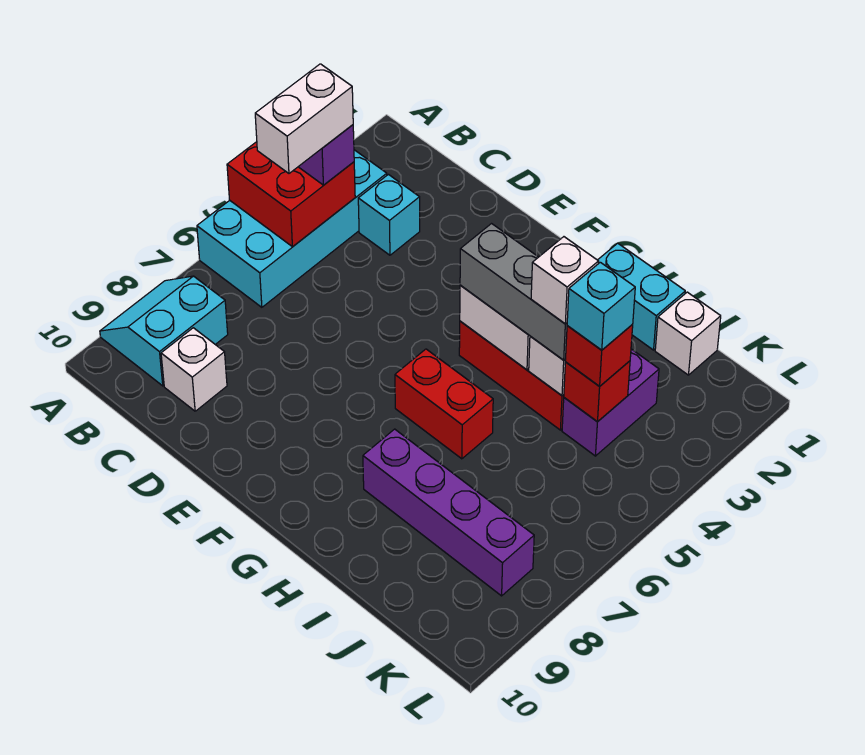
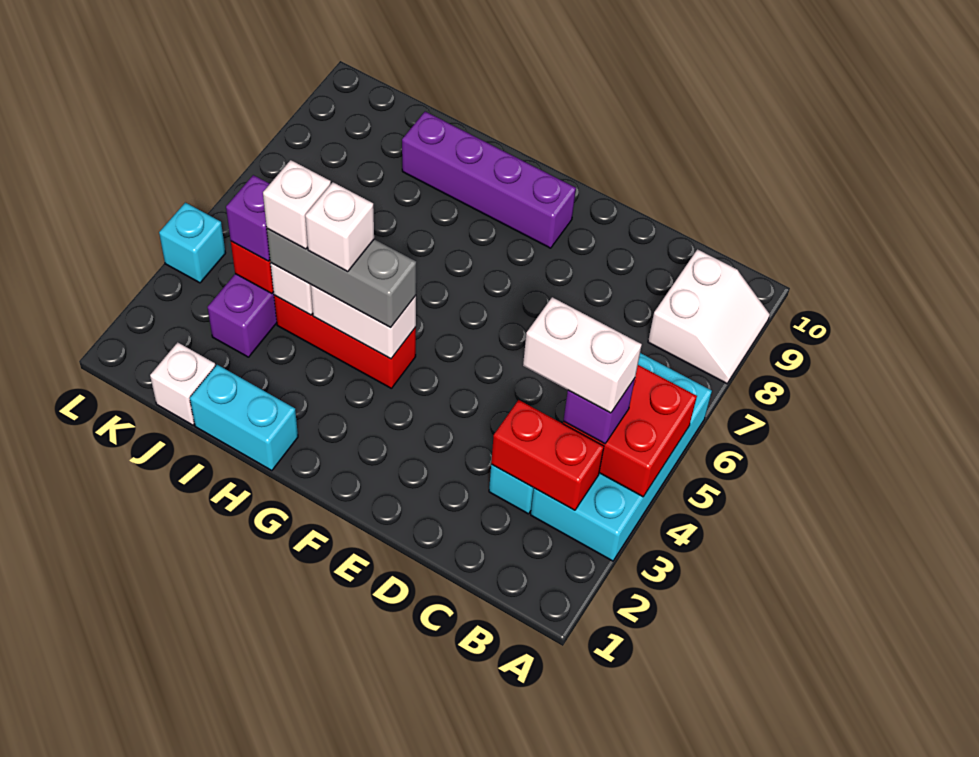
cyan 2x2 slope [100,276,228,386] -> white 2x2 slope [648,249,770,384]
white 1x2 brick [255,64,353,173] -> white 1x2 brick turned to [523,297,642,413]
white 1x1 brick [161,328,227,411] -> white 1x1 brick moved to [305,182,374,272]
red 1x2 brick [395,349,493,459] -> red 1x2 brick moved to [491,400,604,510]
purple 1x4 brick [363,429,534,596] -> purple 1x4 brick moved to [402,112,576,248]
red 1x1 brick [565,324,633,386] -> purple 1x1 brick [226,175,270,261]
cyan 1x1 brick [567,262,635,350] -> cyan 1x1 brick moved to [159,203,225,283]

